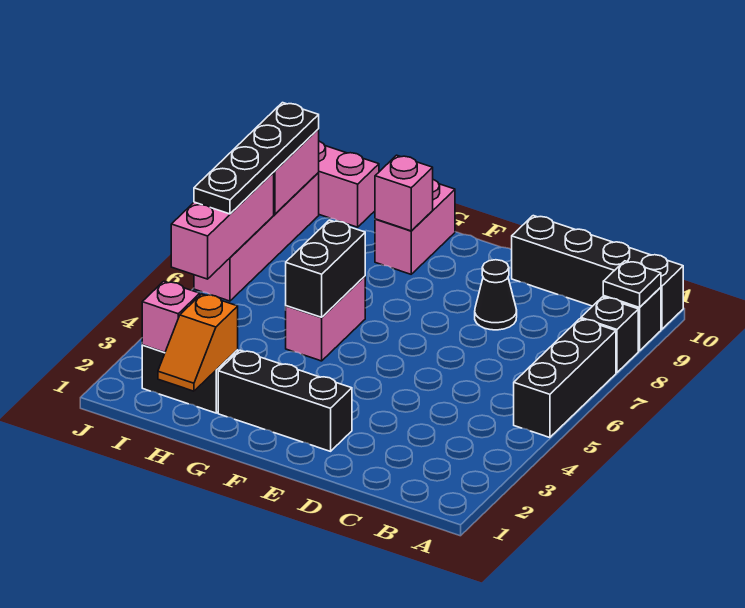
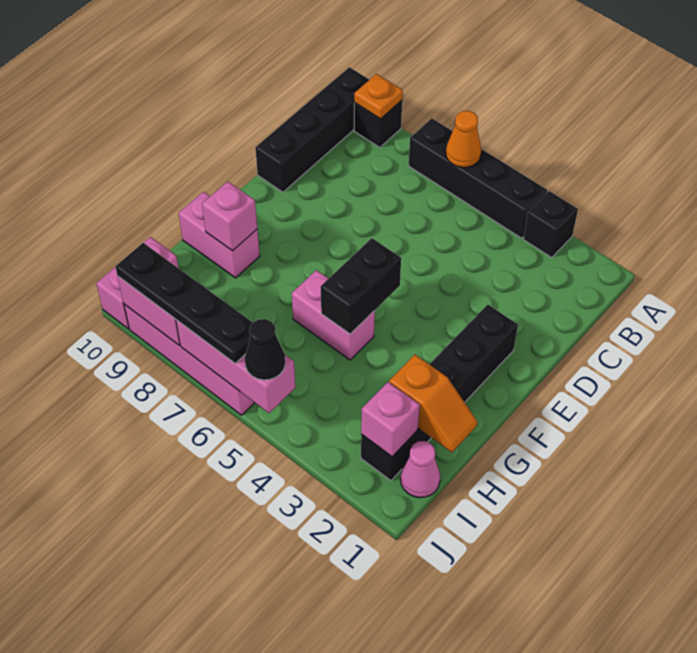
black 1x3 brick [514,319,616,438] -> black 1x4 brick [409,118,547,238]
none -> orange 1x1 cone [446,111,481,167]
black 1x1 brick [581,297,638,373] -> black 1x1 brick moved to [523,191,578,258]
black 1x1 plate [603,261,661,307] -> orange 1x1 plate [354,74,403,119]
black 1x1 cone [475,260,517,330] -> black 1x1 cone moved to [245,319,285,380]
black 1x2 brick [285,220,365,317] -> black 1x2 brick turned to [321,238,401,334]
none -> pink 1x1 cone [401,441,440,498]

